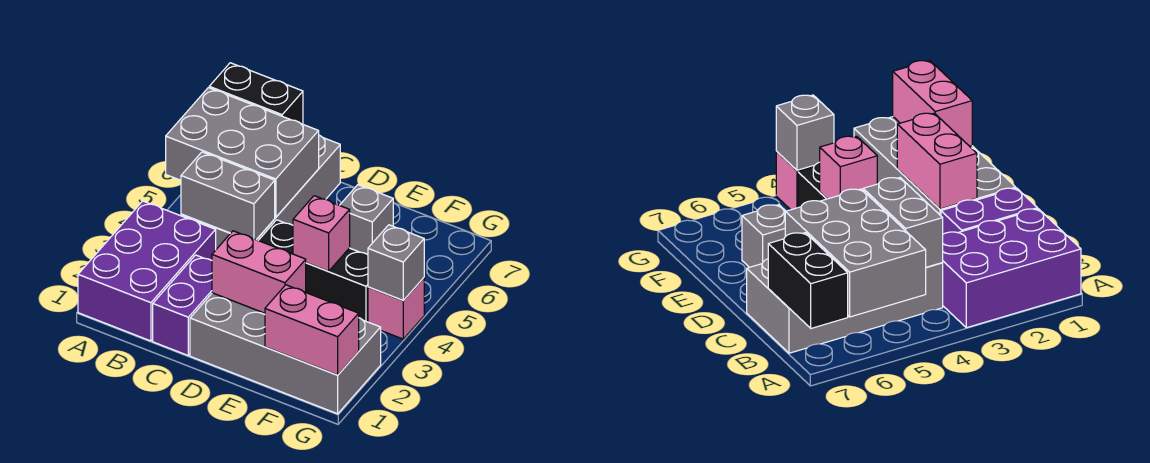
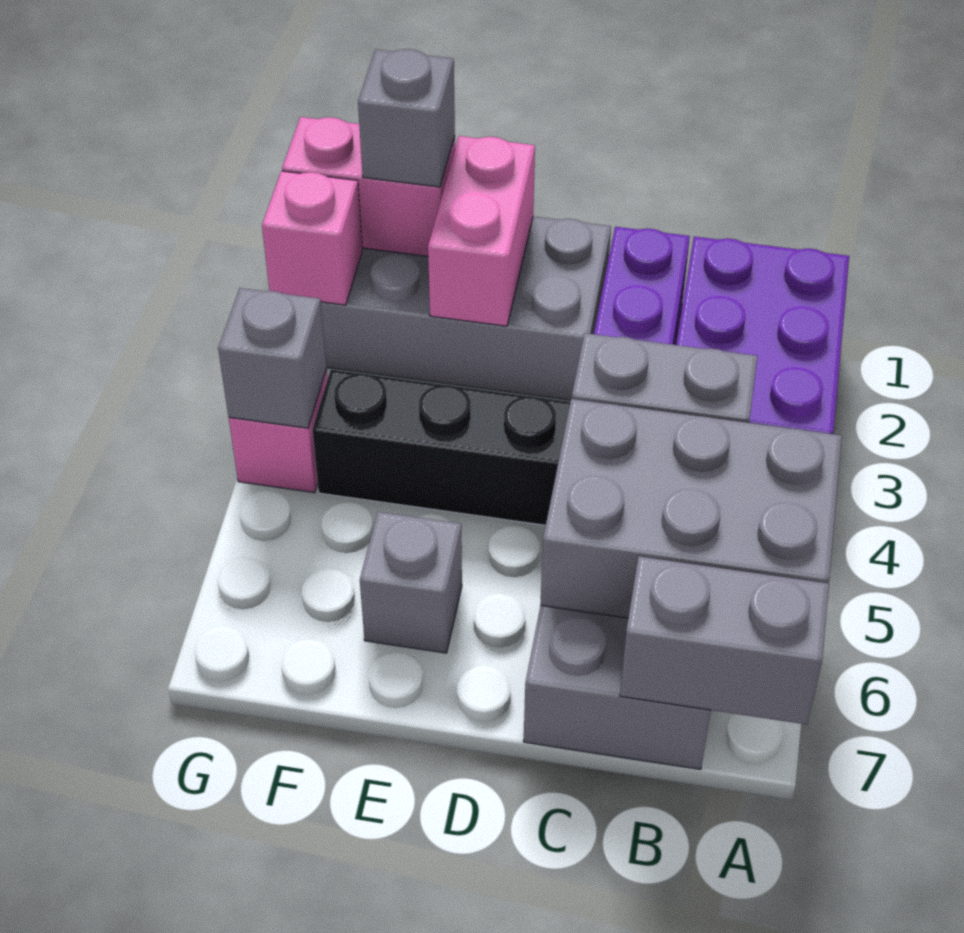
black 1x2 brick [209,63,303,124] -> grey 1x2 brick [620,557,829,725]
pink 1x2 brick [212,231,306,313] -> pink 1x2 brick turned to [428,136,535,326]
pink 1x1 brick [293,196,350,271] -> pink 1x1 brick moved to [262,171,362,305]
none -> grey 1x1 brick [358,49,455,187]

